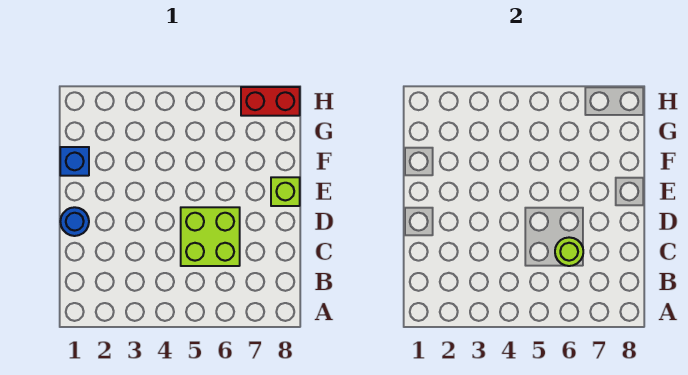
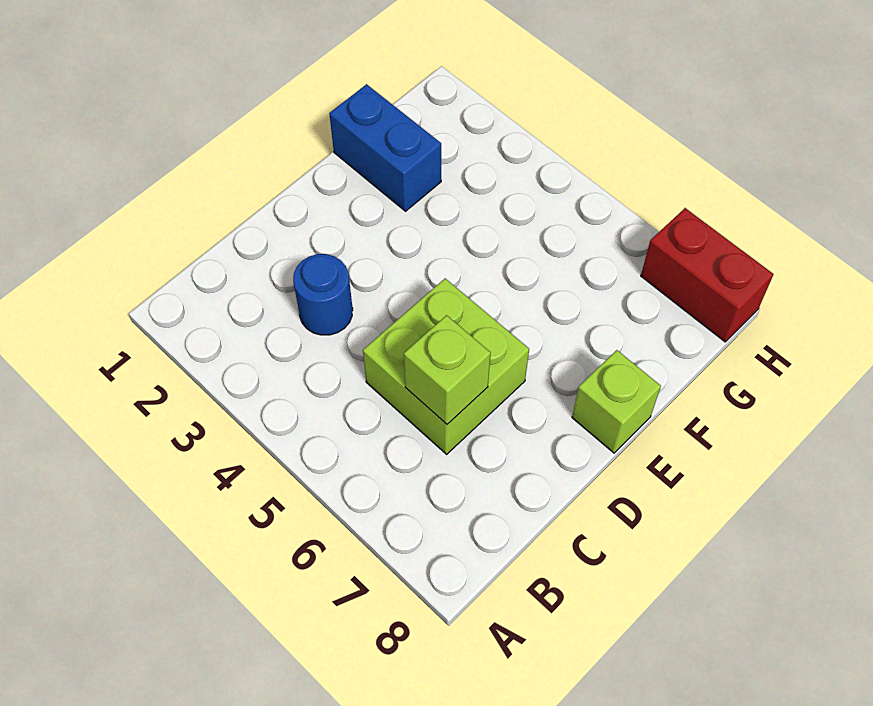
lime 1x1 round brick [555,237,583,266] -> lime 1x1 brick [404,315,491,424]
blue 1x1 round brick [60,207,89,236] -> blue 1x1 round brick moved to [293,254,353,335]
blue 1x1 brick [60,147,89,176] -> blue 1x2 brick [329,84,441,211]

